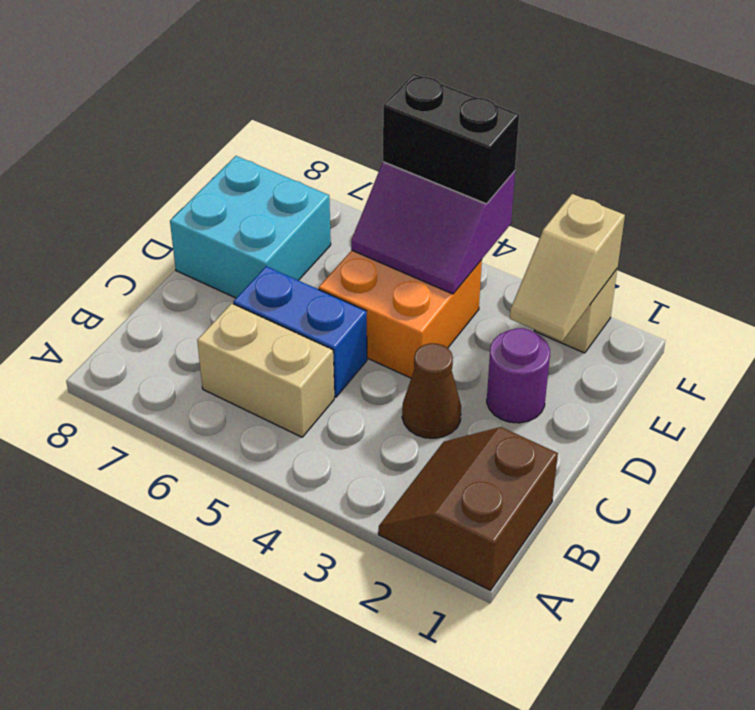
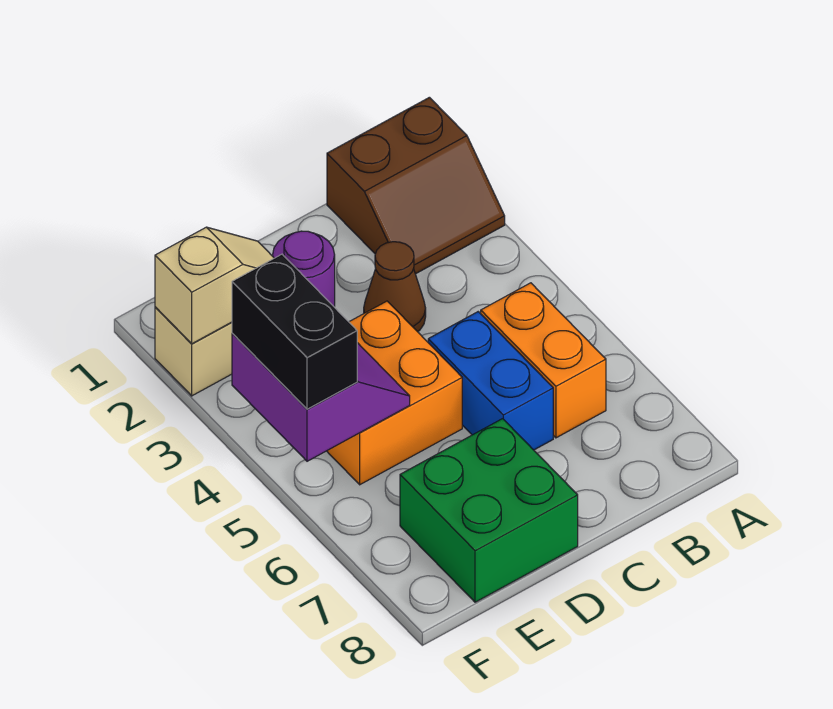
tan 1x2 brick [197,303,334,437] -> orange 1x2 brick [481,283,606,438]
cyan 2x2 brick [170,156,331,298] -> green 2x2 brick [400,419,578,602]

